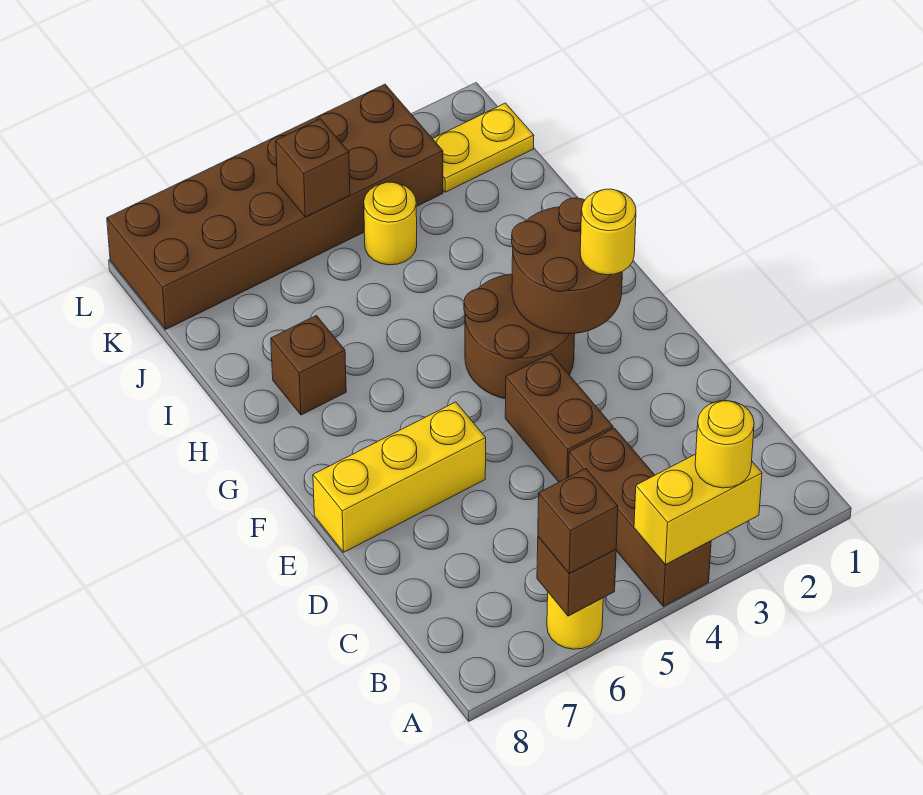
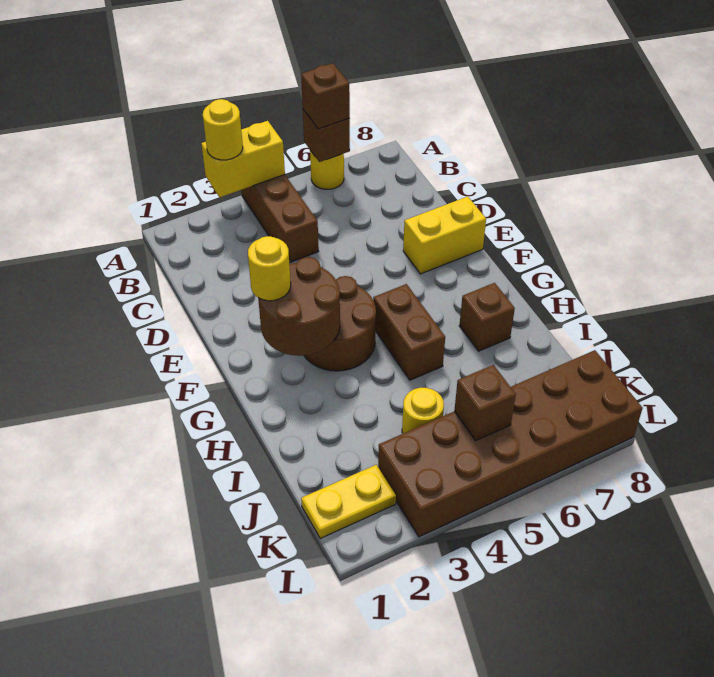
brown 1x2 brick [505,354,613,482] -> brown 1x2 brick moved to [373,284,445,380]
yellow 1x3 brick [313,402,486,552] -> yellow 1x2 brick [403,196,486,274]

